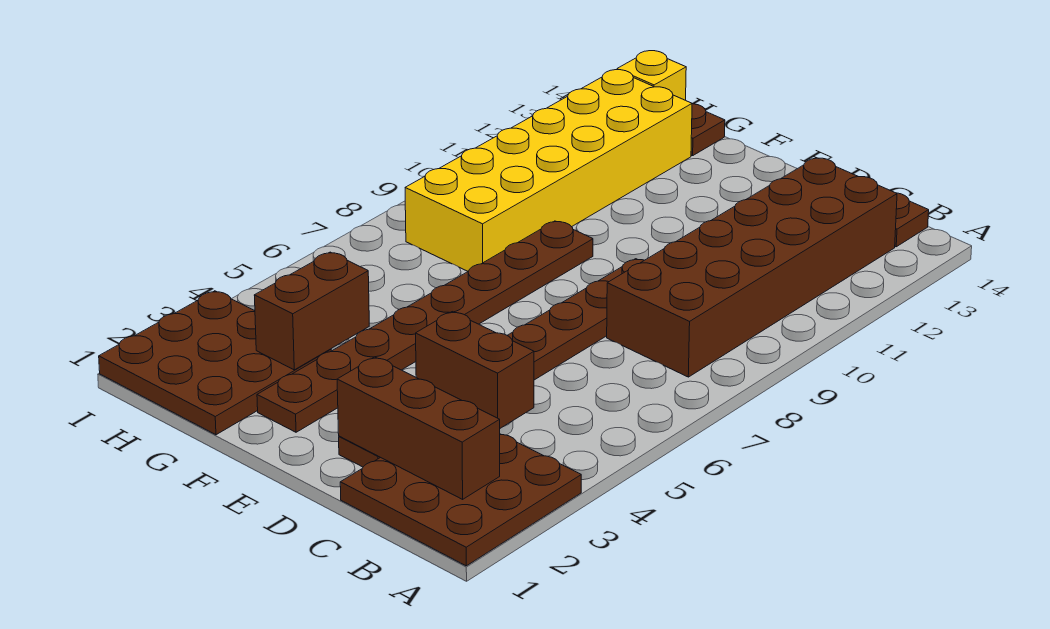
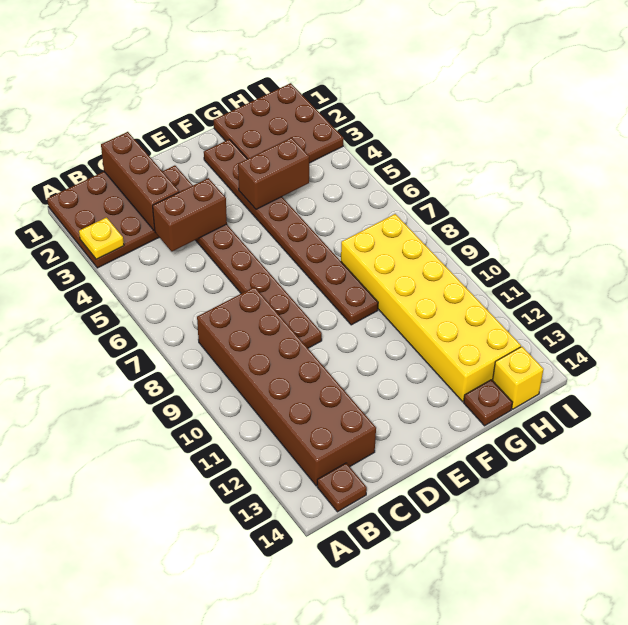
none -> yellow 1x1 plate [79,217,124,259]
brown 1x3 brick [337,357,500,499] -> brown 1x3 brick turned to [101,132,179,231]
brown 1x2 brick [254,252,369,370] -> brown 1x2 brick turned to [238,138,309,209]

